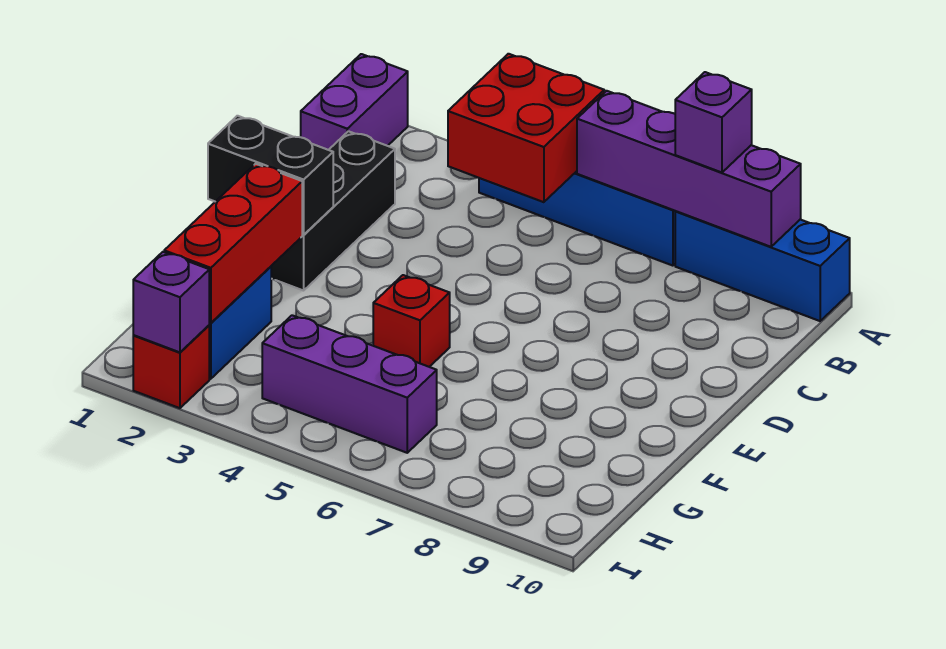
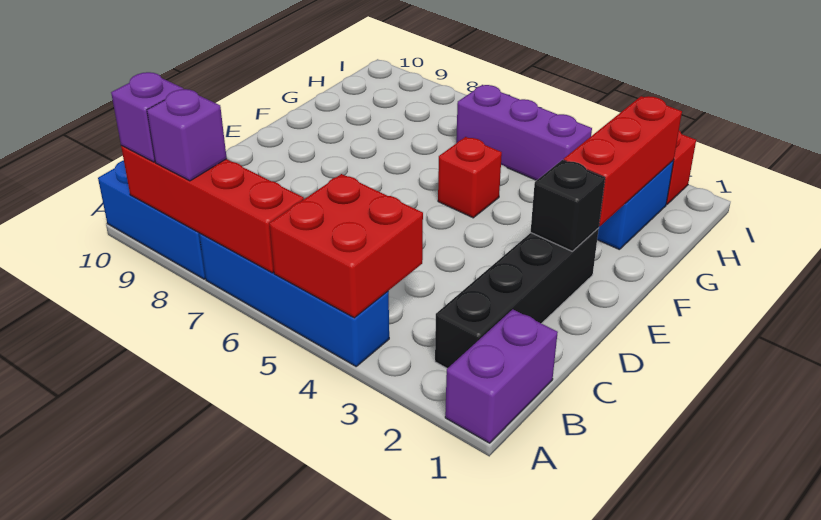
purple 1x4 brick [577,91,801,247] -> red 1x4 brick [121,146,304,273]
black 1x3 brick [271,131,395,291] -> black 1x4 brick [435,228,599,368]
black 1x2 brick [208,116,333,235] -> black 1x1 brick [531,160,605,251]
purple 1x1 brick [133,252,209,352] -> purple 1x1 brick moved to [111,72,183,162]

